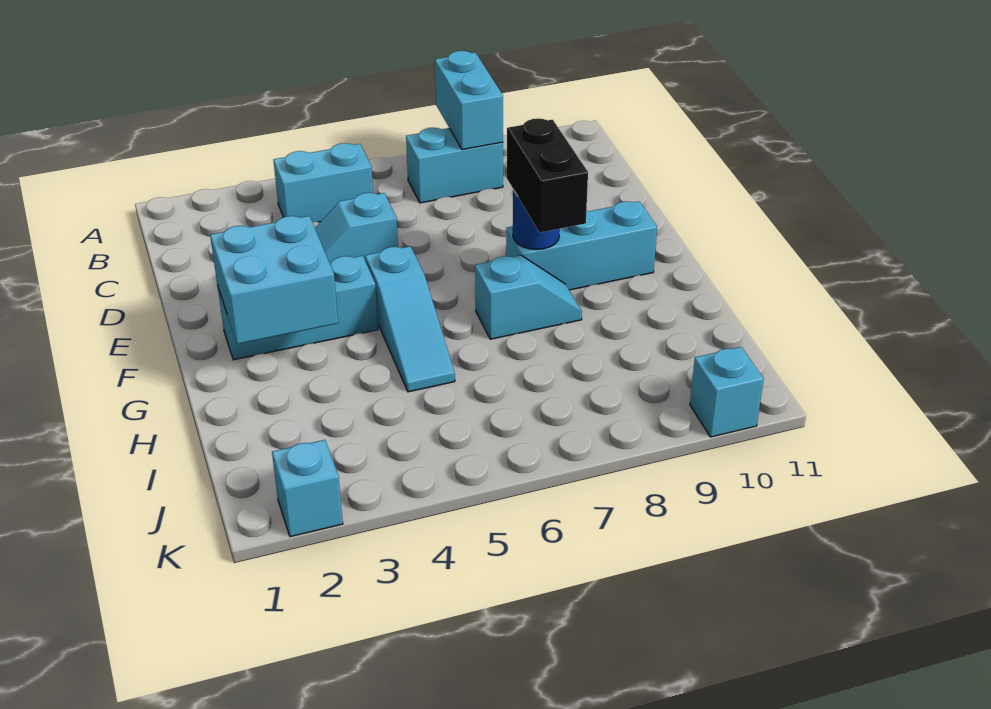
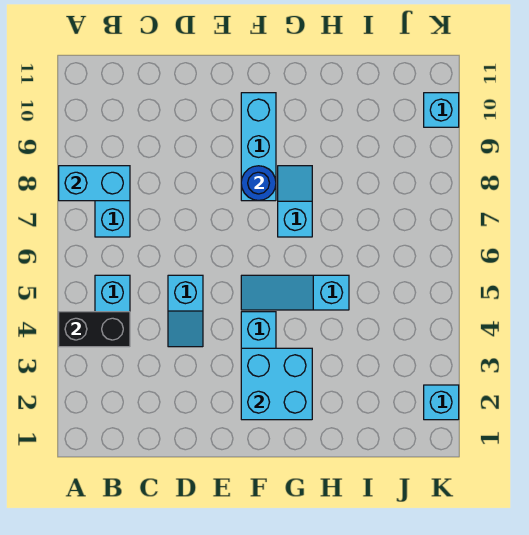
cyan 1x3 slope [365,246,455,392] -> cyan 1x3 slope turned to [241,275,349,310]
black 1x2 brick [507,118,588,233] -> black 1x2 brick moved to [59,312,130,347]

